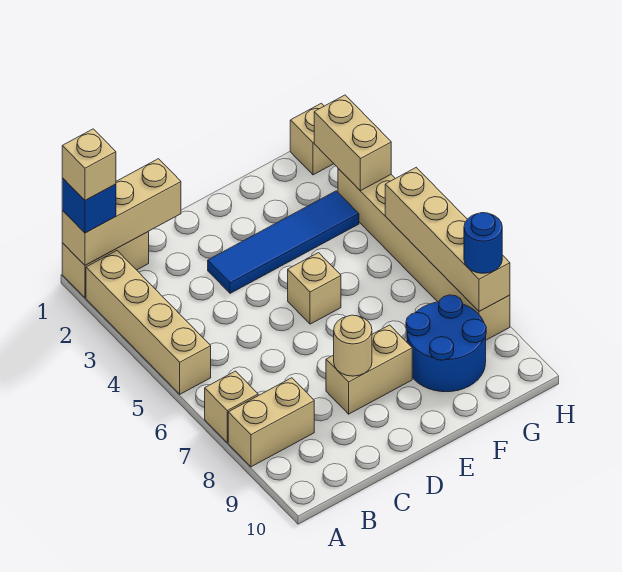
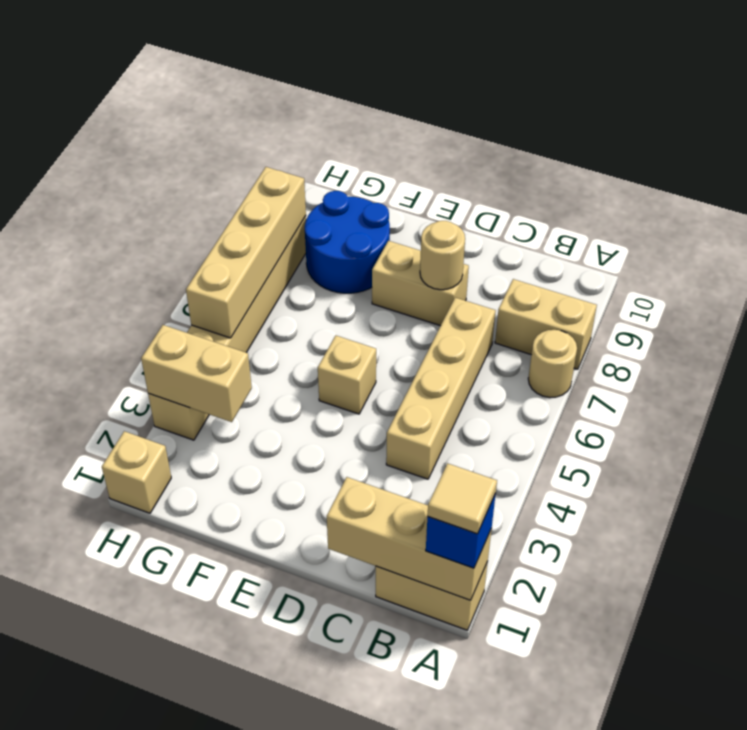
tan 1x1 brick [62,129,116,200] -> tan 1x1 tile [428,463,497,534]
tan 1x4 brick [86,251,211,394] -> tan 1x4 brick moved to [386,298,496,479]
tan 1x1 brick [205,371,258,443] -> tan 1x1 round brick [528,330,577,398]
blue 1x4 tile [208,191,359,293] -> none
tan 1x2 brick [314,95,391,191] -> tan 1x2 brick turned to [141,325,252,422]
blue 1x1 round brick [464,213,502,273] -> none

